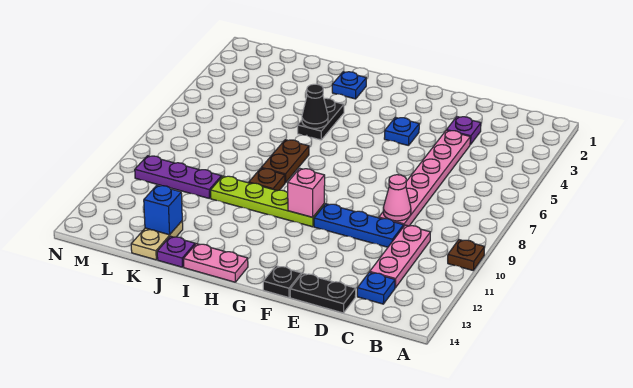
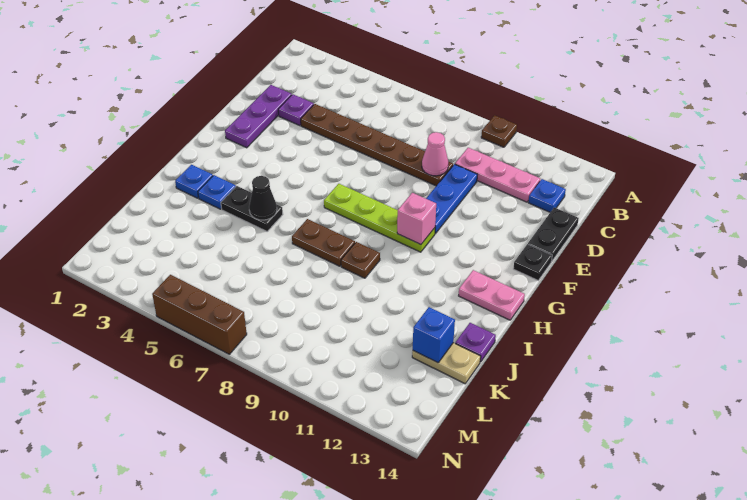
pink 1x6 plate [379,130,470,226] -> brown 1x6 plate [301,104,453,186]
blue 1x1 plate [384,117,419,146] -> blue 1x1 plate moved to [198,175,236,209]
lime 1x4 plate [211,176,324,227] -> lime 1x4 plate turned to [324,184,435,252]
pink 1x2 plate [183,244,248,282] -> pink 1x2 plate turned to [459,270,525,320]
purple 1x3 plate [135,156,222,199] -> purple 1x3 plate moved to [225,85,292,148]
none -> brown 1x3 brick [152,275,247,354]

